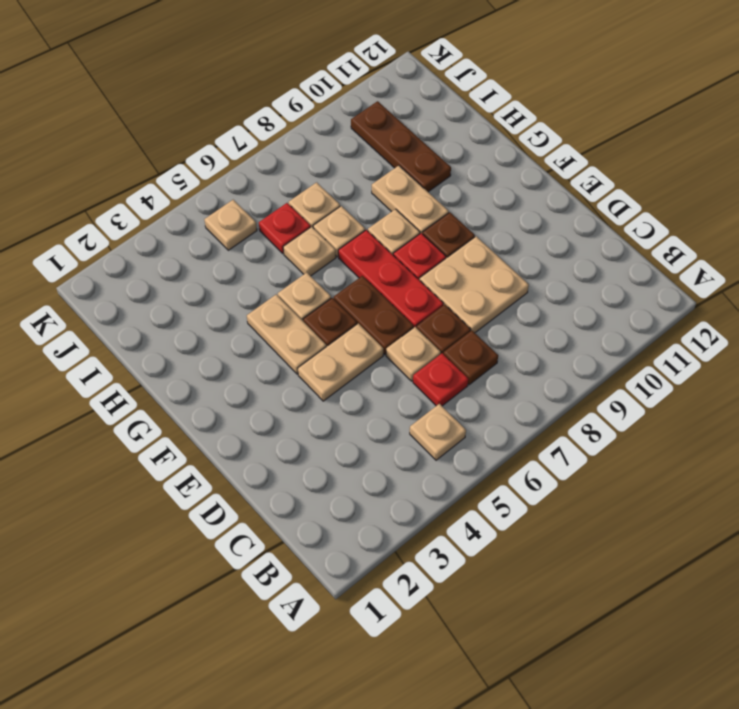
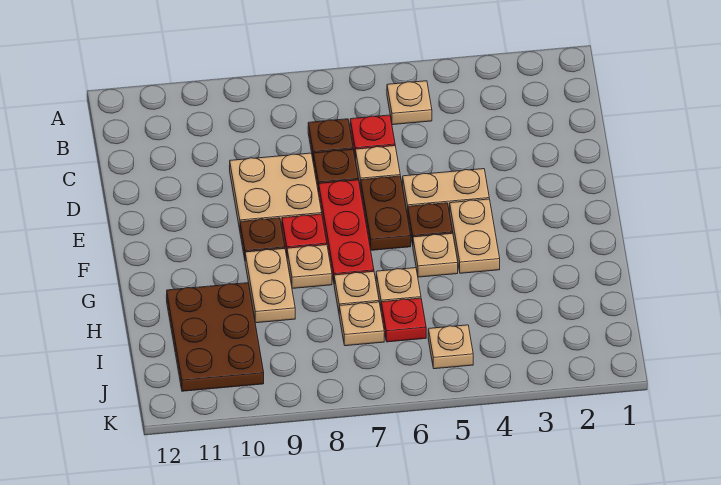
brown 1x3 plate [351,101,451,192] -> brown 2x3 plate [167,283,264,391]

